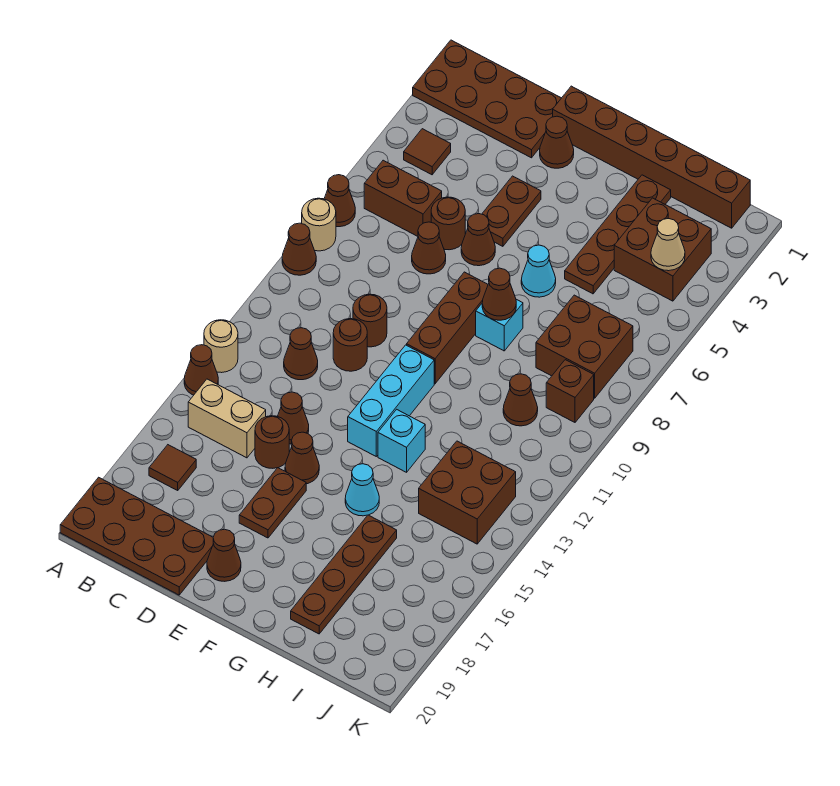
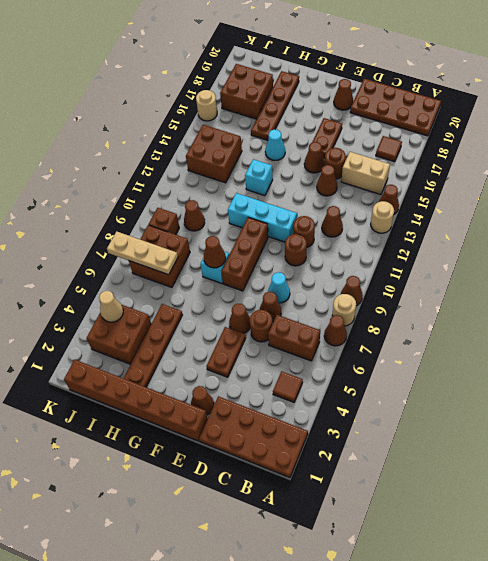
cyan 1x3 brick [348,345,434,456] -> cyan 1x3 brick turned to [228,193,297,242]
cyan 1x1 cone [521,245,556,297] -> cyan 1x1 cone moved to [268,272,290,303]
none -> tan 1x3 plate [107,231,178,275]
none -> brown 2x2 brick [220,64,273,119]
none -> tan 1x1 round brick [196,90,217,121]

